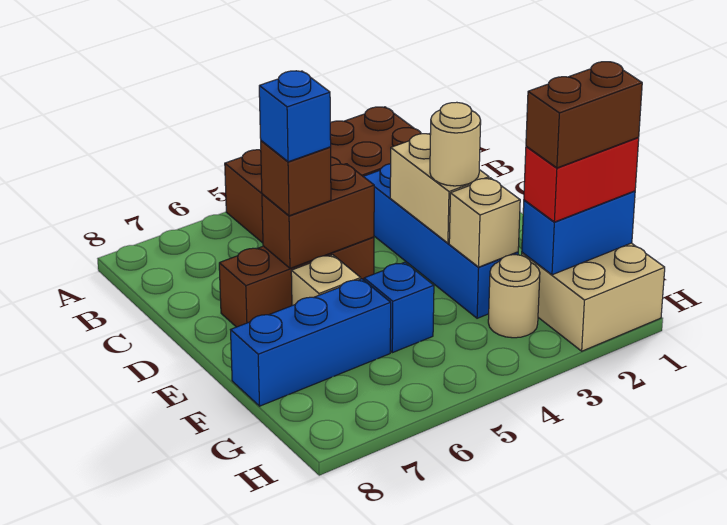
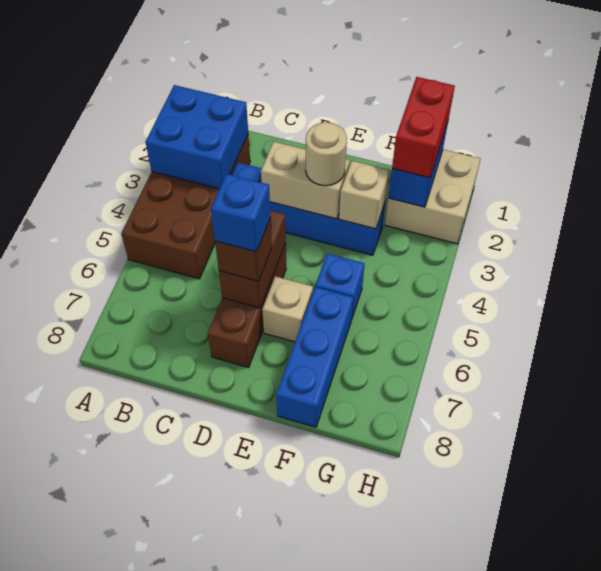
none -> blue 2x2 brick [146,85,248,189]
brown 1x2 brick [526,62,642,168] -> none
tan 1x1 round brick [488,255,540,338] -> none

